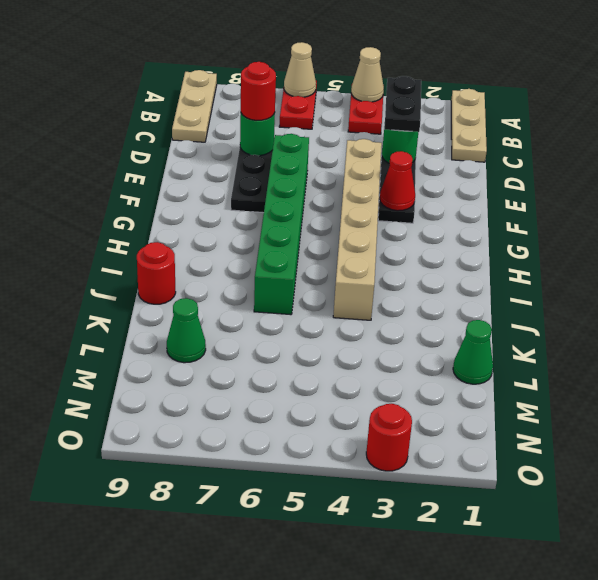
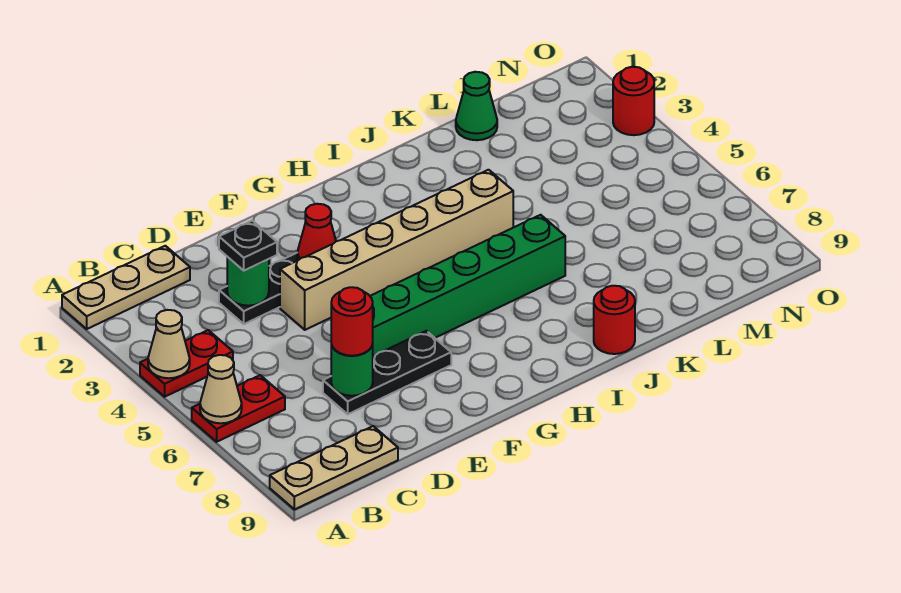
black 1x2 plate [385,76,421,132] -> black 1x1 plate [219,221,277,271]
green 1x1 cone [167,298,206,363] -> none

